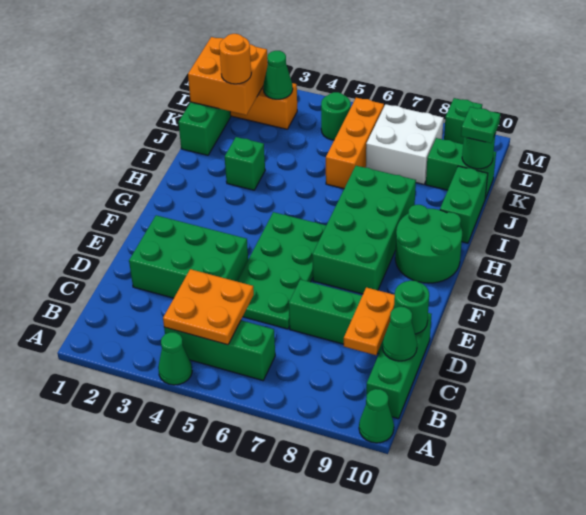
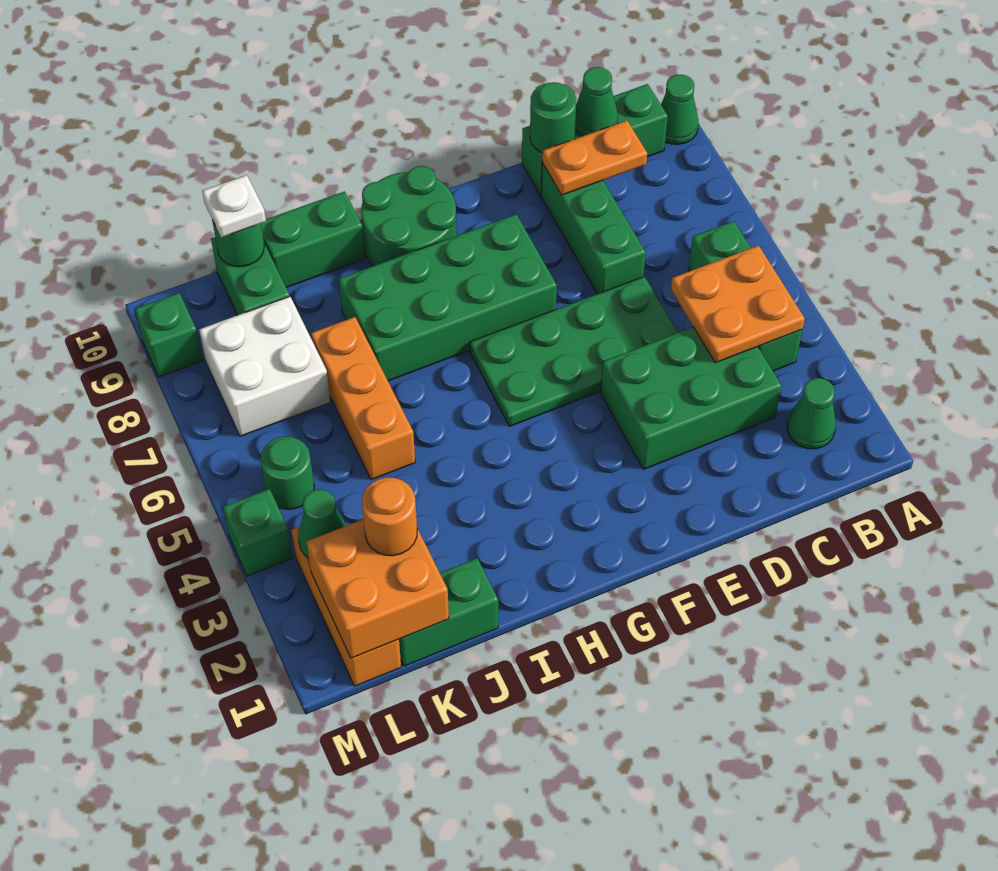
green 1x1 cone [158,332,192,385] -> green 1x1 cone moved to [787,378,836,449]
green 2x3 brick [129,215,248,298] -> green 2x3 brick turned to [601,327,782,469]
green 1x1 brick [225,137,265,190] -> green 1x1 brick moved to [223,489,293,576]
orange 1x3 brick [326,98,384,189] -> orange 1x3 brick turned to [311,317,415,480]
green 1x1 plate [461,107,500,143] -> white 1x1 plate [202,175,266,238]

